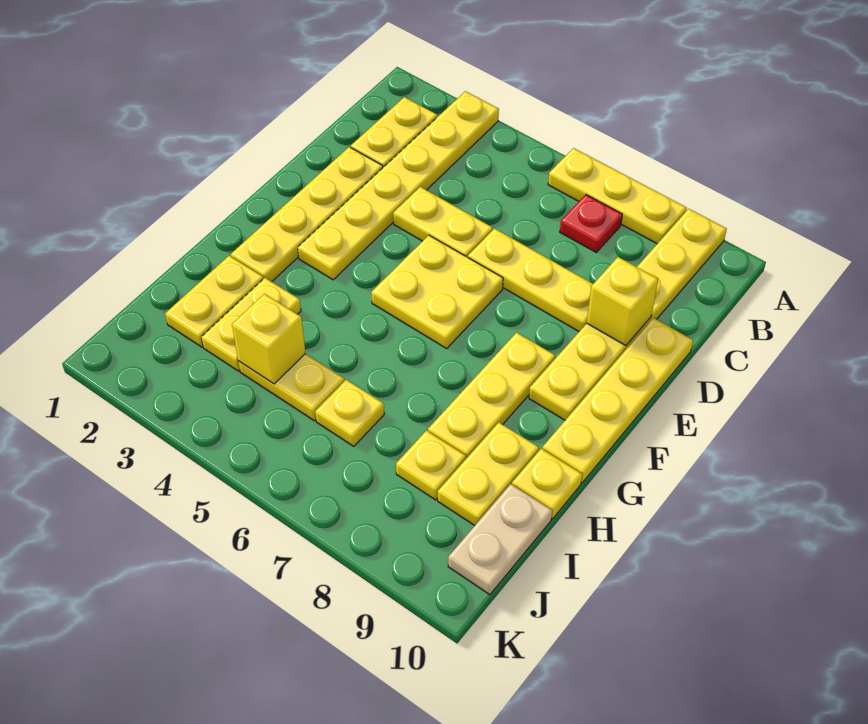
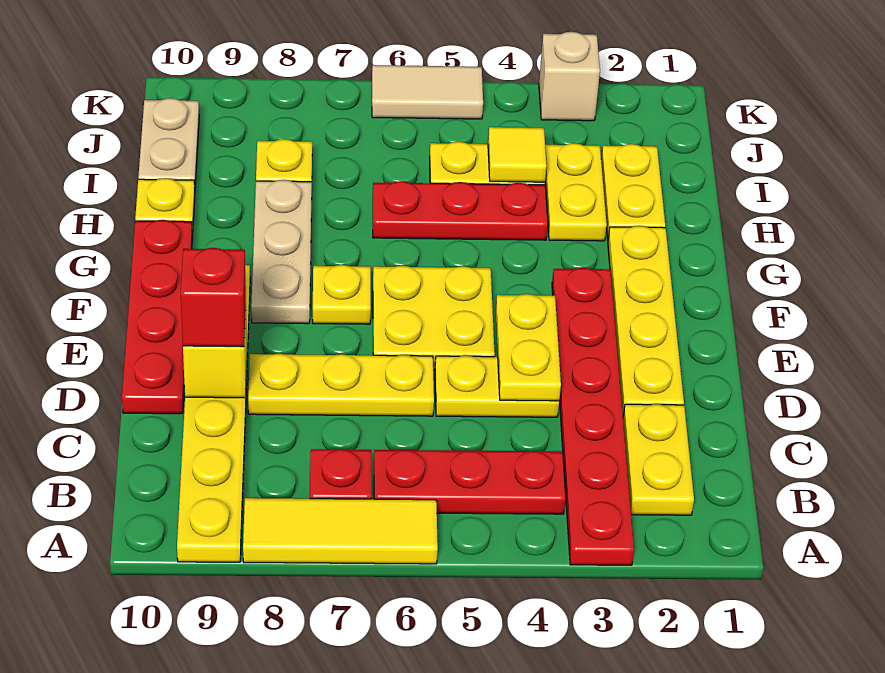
yellow 1x6 plate [298,91,499,280] -> red 1x6 plate [552,268,634,565]
yellow 1x3 plate [548,148,687,244] -> yellow 1x3 tile [243,498,438,564]
none -> red 1x3 plate [374,450,566,514]
none -> red 1x1 brick [181,248,246,347]
yellow 1x4 plate [542,318,693,483] -> red 1x4 plate [122,220,193,414]
yellow 1x3 plate [428,333,555,458] -> tan 1x3 plate [251,180,312,324]
none -> red 1x3 plate [373,181,548,240]
yellow 1x2 plate [438,422,539,525] -> yellow 1x2 plate moved to [496,294,561,401]
yellow 1x1 brick [232,294,305,384] -> yellow 1x1 tile [488,127,547,182]
yellow 1x1 plate [315,380,384,446] -> yellow 1x1 plate moved to [313,265,371,324]
none -> tan 1x1 brick [539,32,600,121]
none -> tan 1x2 tile [372,65,483,119]

